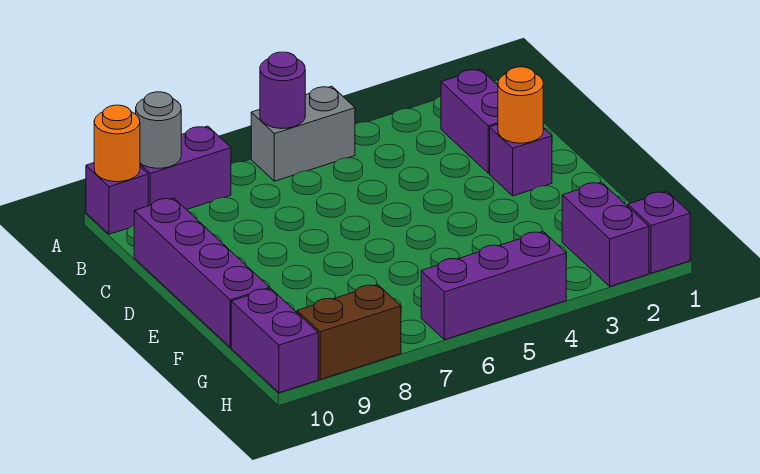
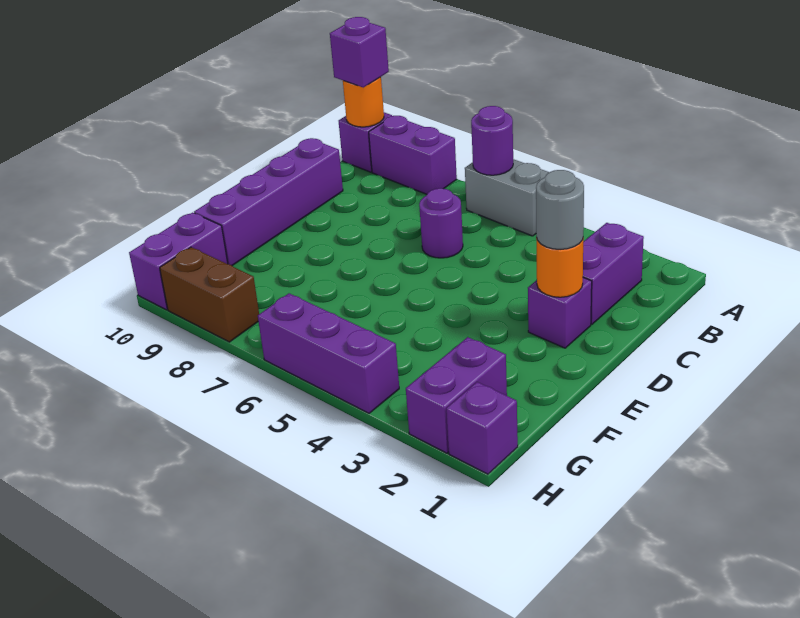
grey 1x1 round brick [136,92,181,168] -> grey 1x1 round brick moved to [536,170,584,250]
none -> purple 1x1 brick [330,17,389,87]
none -> purple 1x1 round brick [419,188,463,258]

